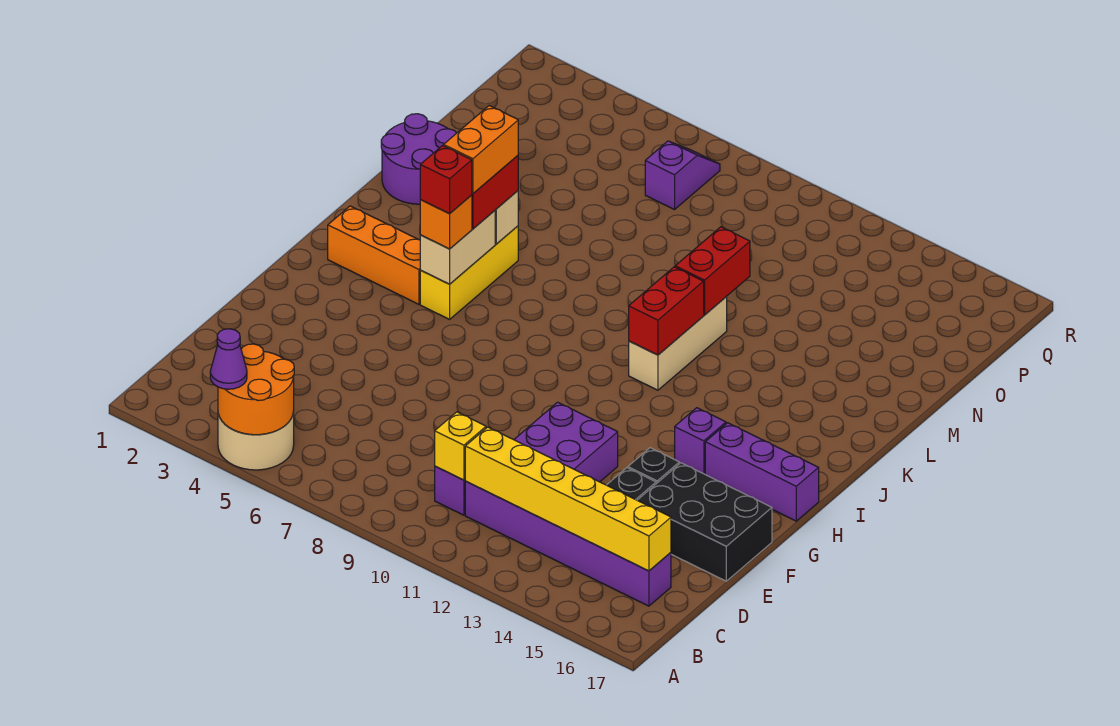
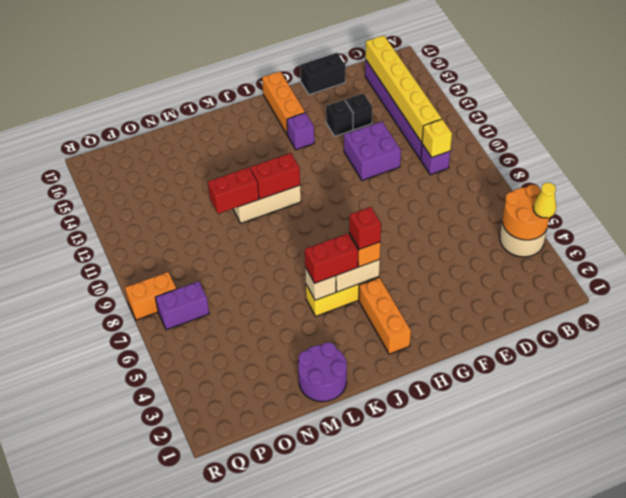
purple 1x1 cone [210,329,247,389] -> yellow 1x1 cone [533,183,556,218]
black 2x3 brick [637,463,772,581] -> black 1x2 brick [300,53,346,95]
purple 1x3 brick [705,423,819,521] -> orange 1x3 brick [262,71,305,135]
orange 1x2 brick [444,106,518,194] -> orange 1x2 brick moved to [125,272,176,320]
purple 1x2 slope [645,141,720,210] -> purple 1x2 brick [155,281,209,330]

